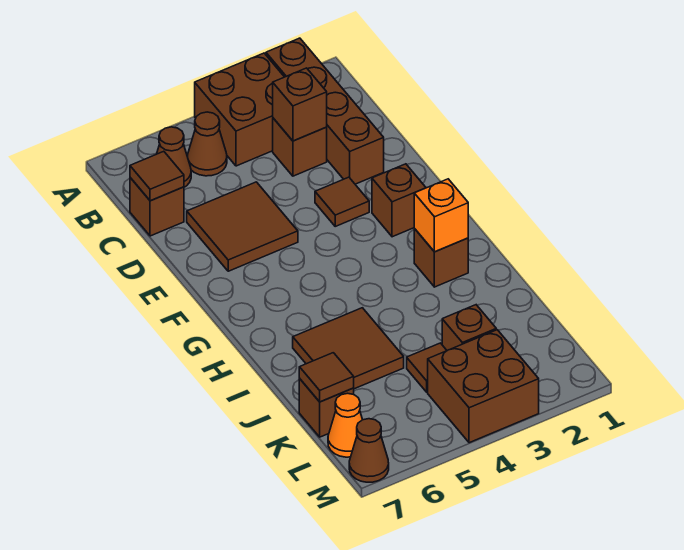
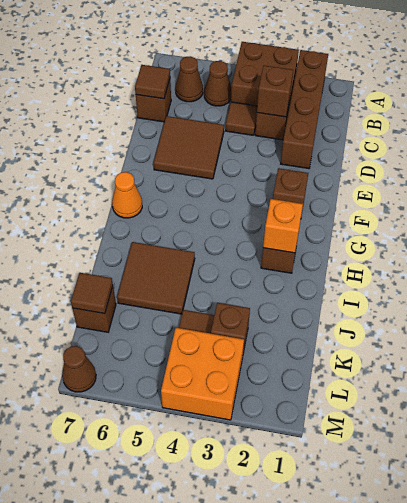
brown 1x1 tile [315,177,369,226] -> brown 1x1 tile moved to [226,102,257,135]
brown 2x2 brick [428,330,539,443] -> orange 2x2 brick [161,328,244,420]
orange 1x1 cone [328,393,363,457] -> orange 1x1 cone moved to [112,172,142,218]

